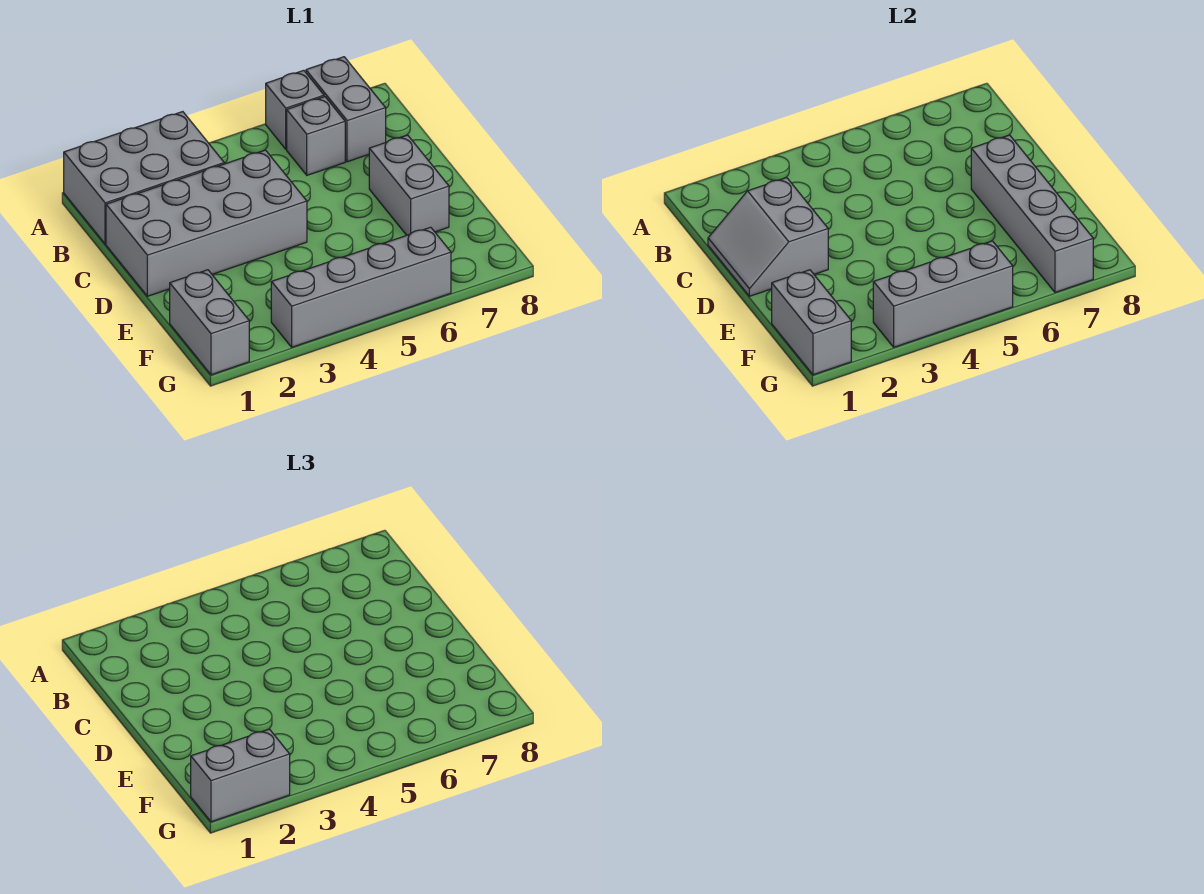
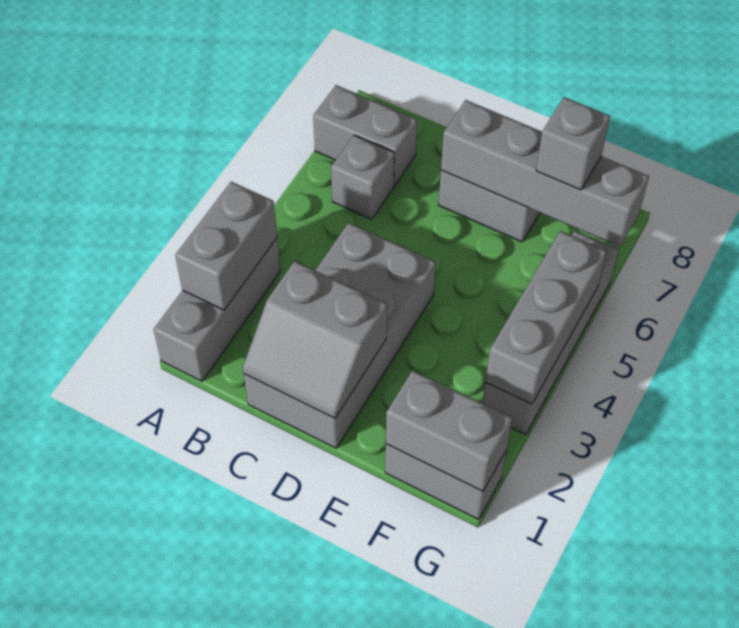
grey 2x3 brick [64,112,224,244] -> grey 1x3 brick [154,238,280,381]
grey 1x1 brick [266,70,324,149] -> grey 1x1 brick moved to [536,97,610,190]
grey 1x2 brick [191,729,290,822] -> grey 1x2 brick moved to [175,182,277,310]

